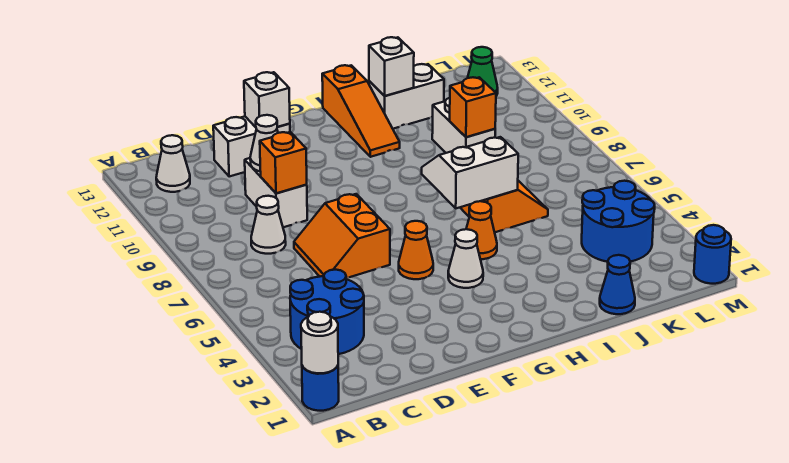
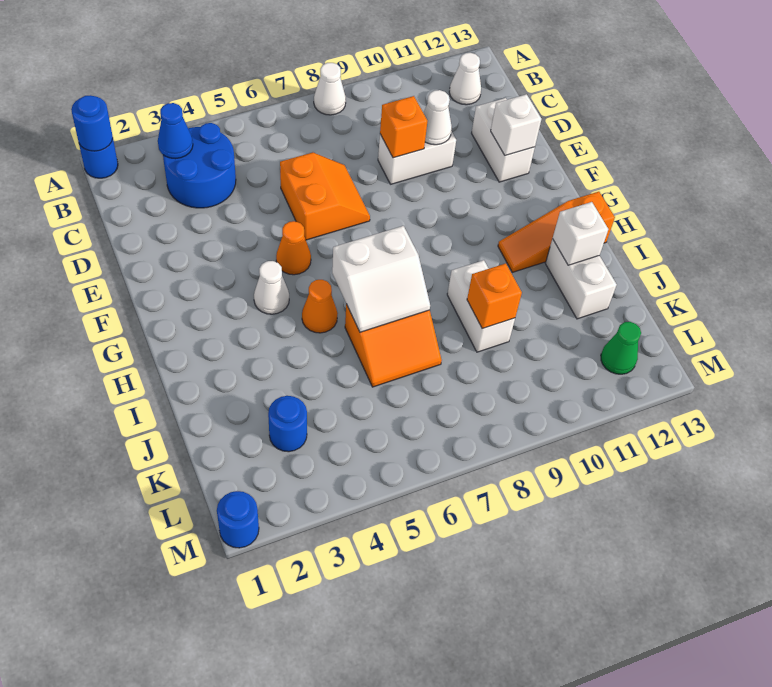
white 1x1 round brick [301,312,338,373] -> blue 1x1 round brick [71,95,113,151]
white 1x1 cone [251,196,286,254] -> white 1x1 cone moved to [314,63,346,115]
orange 2x2 slope [294,194,390,278] -> orange 2x2 slope turned to [280,152,370,240]
white 2x2 slope [422,137,518,208] -> white 2x2 slope turned to [332,226,430,332]
blue 1x1 cone [600,255,635,314] -> blue 1x1 cone moved to [158,103,193,159]
white 1x2 brick [432,98,495,153] -> white 1x2 brick turned to [447,260,515,352]
blue 2x2 round brick [582,181,655,262] -> blue 1x1 round brick [268,396,307,452]

